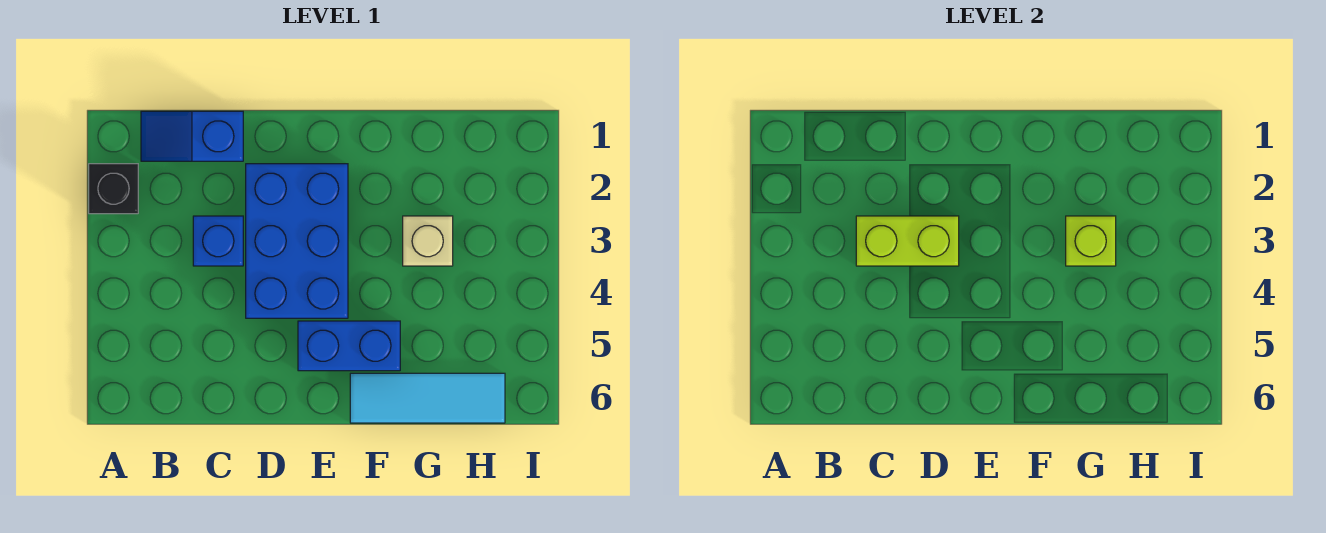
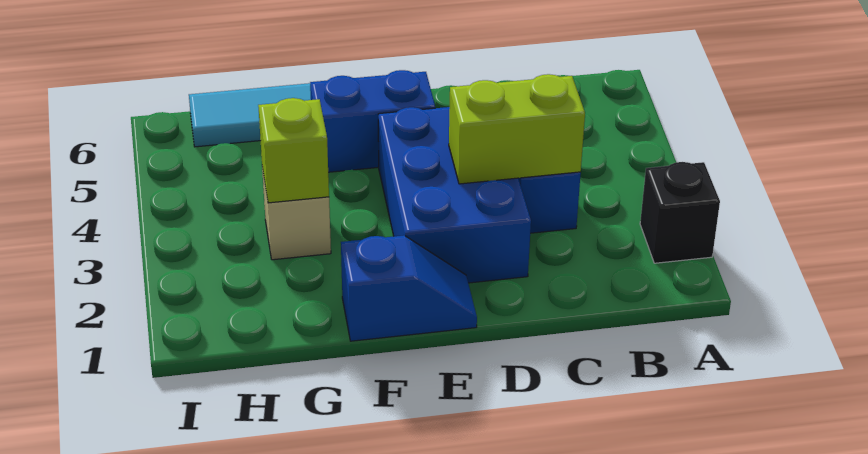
blue 1x2 slope [141,111,243,161] -> blue 1x2 slope moved to [341,235,477,341]

